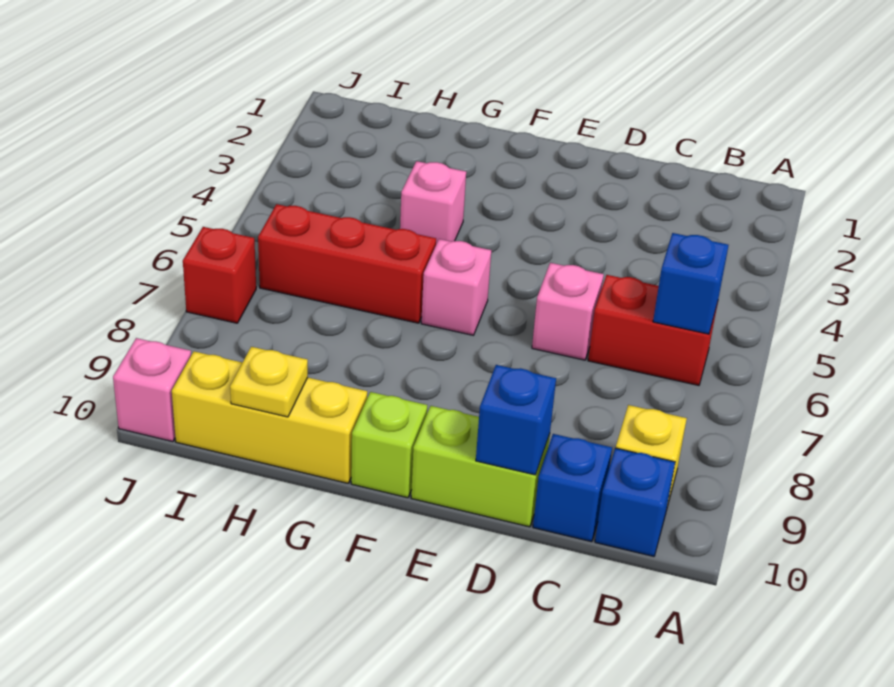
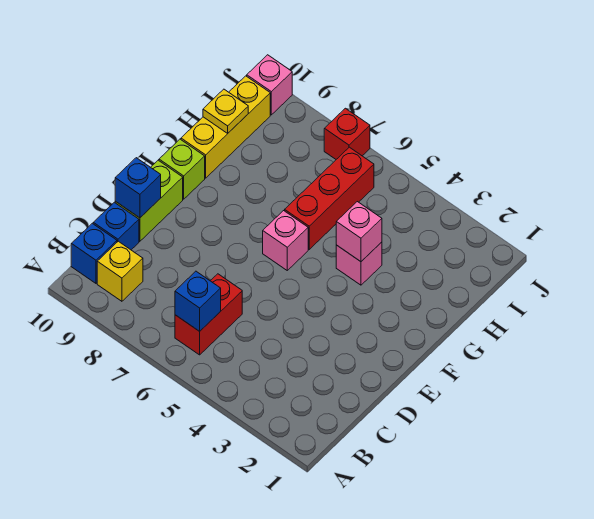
pink 1x1 brick [532,263,604,360] -> pink 1x1 brick moved to [336,202,382,262]

